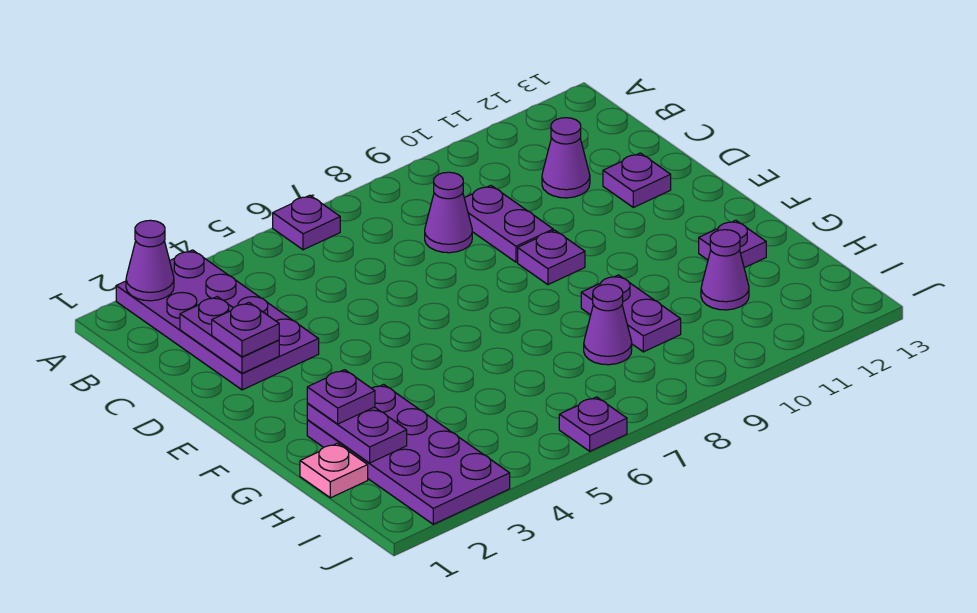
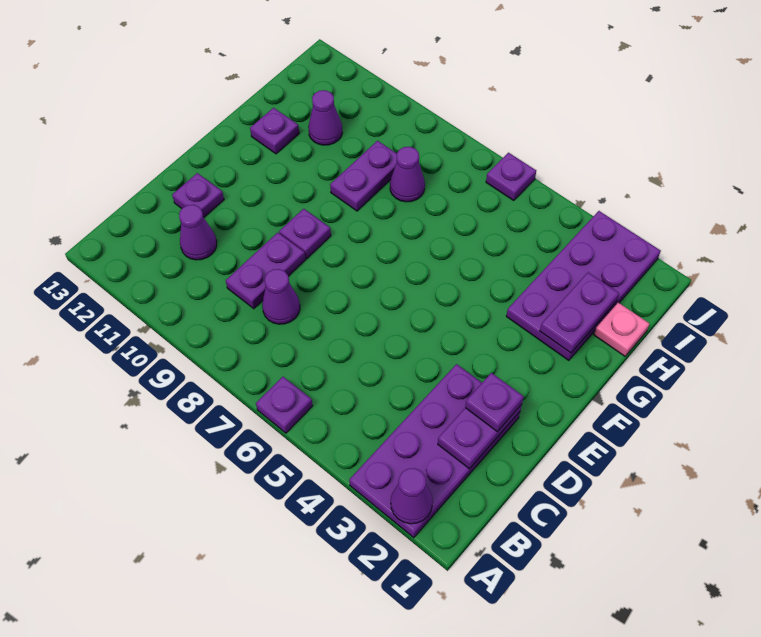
purple 1x1 plate [307,370,375,424] -> none

